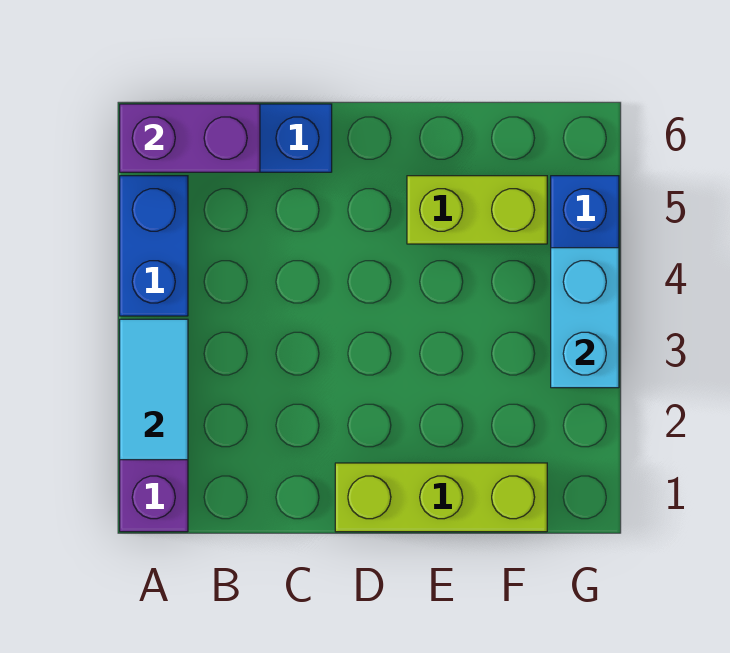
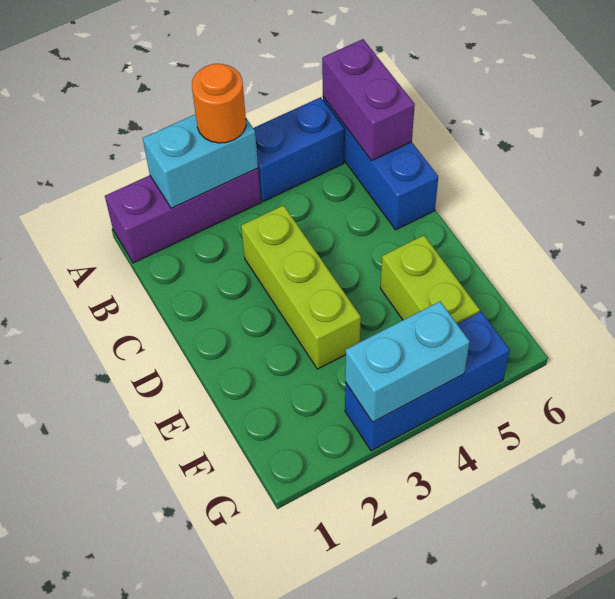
cyan 1x2 tile [120,319,188,460] -> cyan 1x2 brick [143,114,258,208]
none -> orange 1x1 round brick [192,64,246,143]
lime 1x3 brick [335,463,547,532] -> lime 1x3 brick moved to [241,205,361,369]

